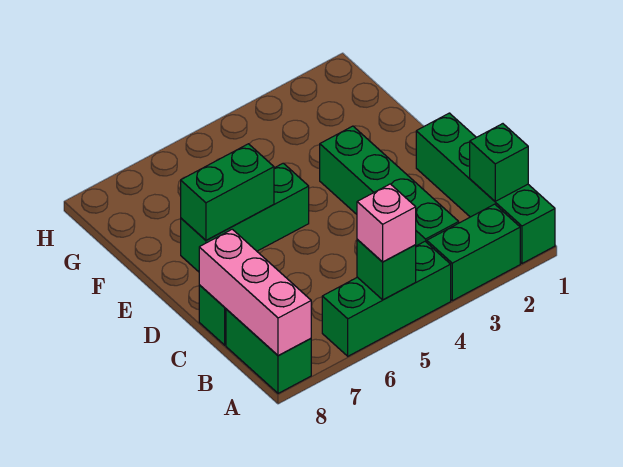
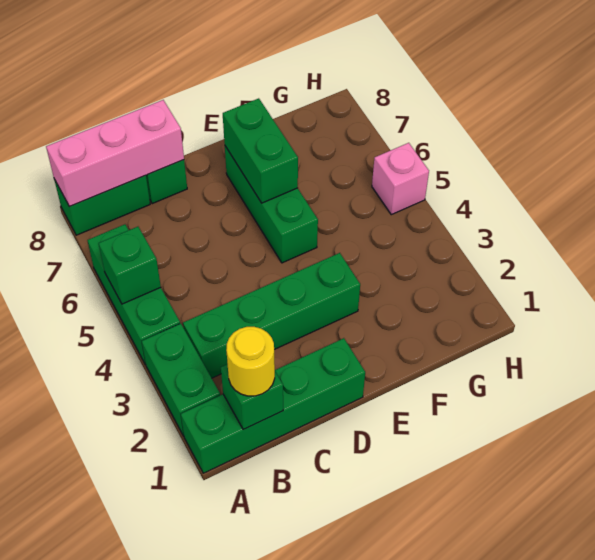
pink 1x1 brick [357,184,416,262] -> pink 1x1 brick moved to [372,143,429,215]
none -> yellow 1x1 round brick [226,327,275,396]

